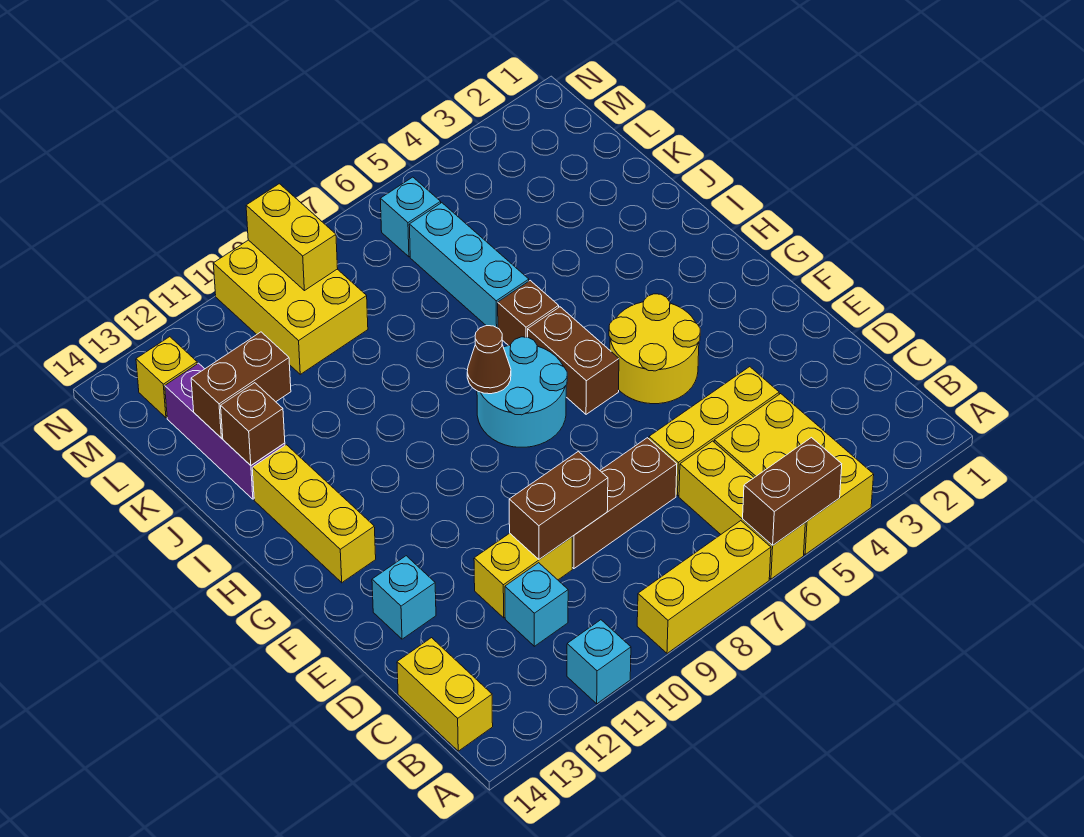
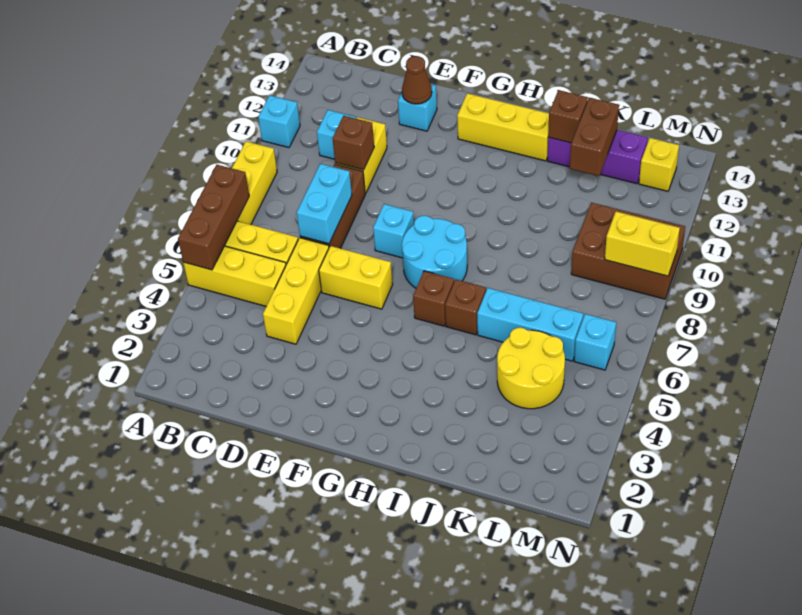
yellow 2x3 brick [714,394,874,555] -> yellow 1x3 brick [183,246,286,306]
brown 1x2 brick [743,438,842,545] -> brown 1x3 brick [178,165,249,270]
yellow 1x2 brick [397,638,493,751] -> yellow 1x2 brick moved to [319,246,393,309]
none -> cyan 1x2 brick [297,164,352,244]
brown 1x2 brick [509,451,608,559] -> brown 1x1 brick [332,116,374,170]
yellow 2x2 round brick [609,294,700,404] -> yellow 2x2 round brick moved to [497,328,565,409]
none -> cyan 1x1 brick [373,204,414,258]
brown 1x2 brick [528,307,619,414] -> brown 1x1 brick [413,271,454,326]
brown 1x1 cone [467,326,511,394] -> brown 1x1 cone moved to [402,56,432,104]
yellow 2x3 brick [213,240,368,374] -> brown 2x3 brick [571,203,685,299]

